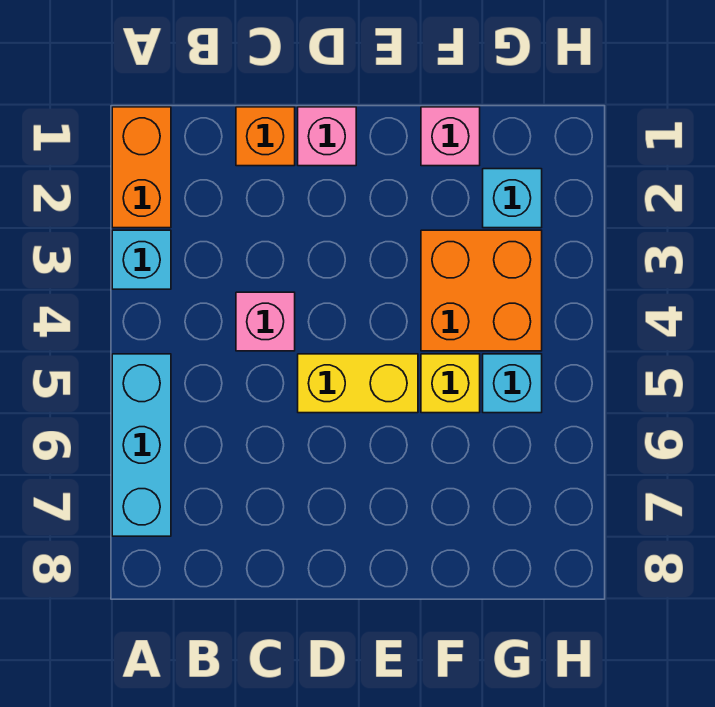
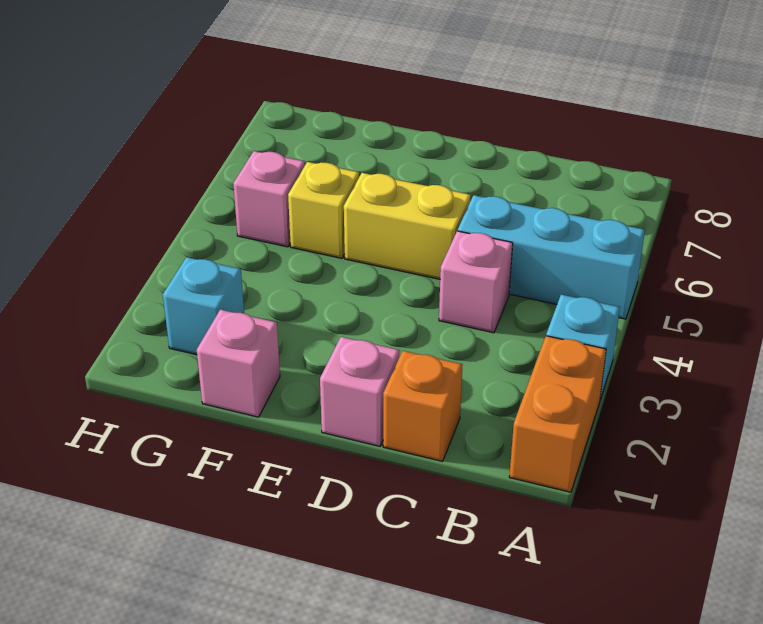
cyan 1x3 brick [112,354,171,536] -> cyan 1x3 brick turned to [458,195,645,319]
orange 2x2 brick [421,230,542,351] -> none
cyan 1x1 brick [483,354,542,413] -> pink 1x1 brick [233,151,305,247]

